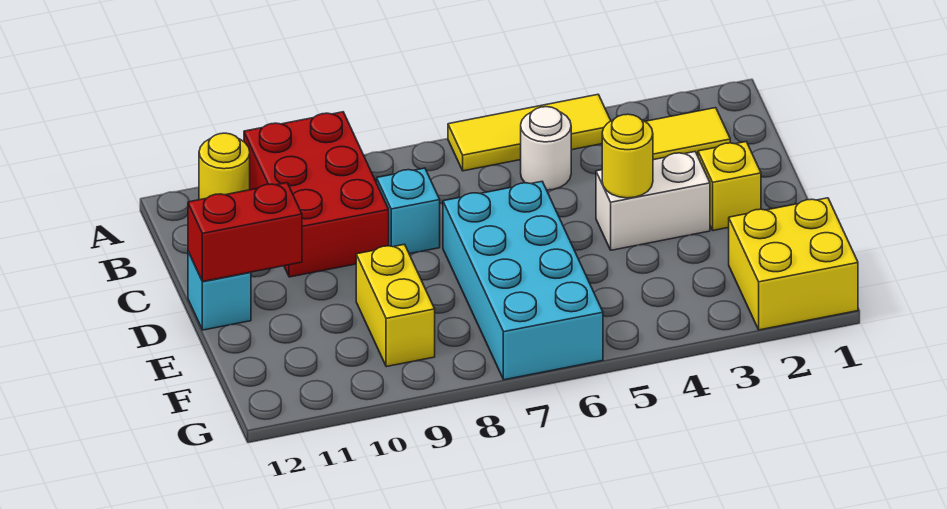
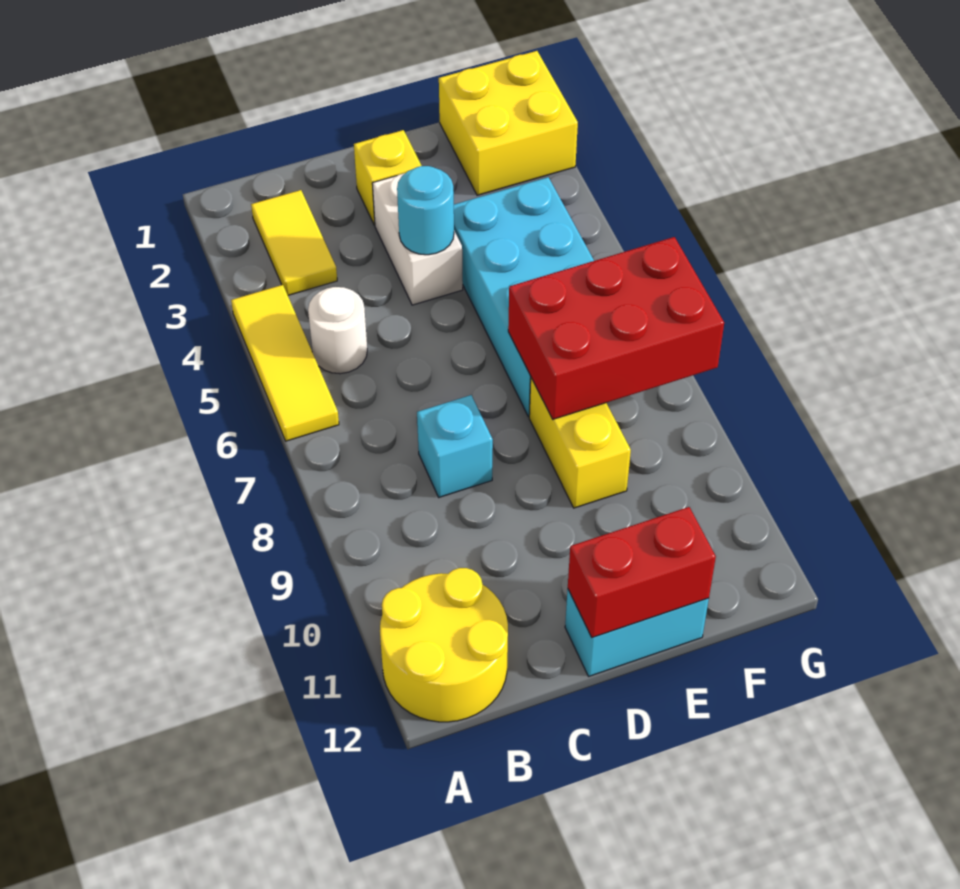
red 2x3 brick [244,112,389,277] -> red 2x3 brick moved to [508,237,724,419]
yellow 1x1 round brick [199,133,250,200] -> yellow 2x2 round brick [380,568,508,722]
yellow 1x1 round brick [602,114,653,198] -> cyan 1x1 round brick [397,166,454,255]
cyan 2x4 brick [443,182,603,380] -> cyan 2x4 brick turned to [454,177,594,417]
red 1x2 brick [188,183,302,282] -> red 1x2 brick turned to [568,507,716,637]
cyan 1x1 brick [188,252,251,330] -> cyan 1x2 brick [565,590,709,676]
yellow 1x2 brick [356,244,435,367] -> yellow 1x2 brick turned to [529,378,631,508]

